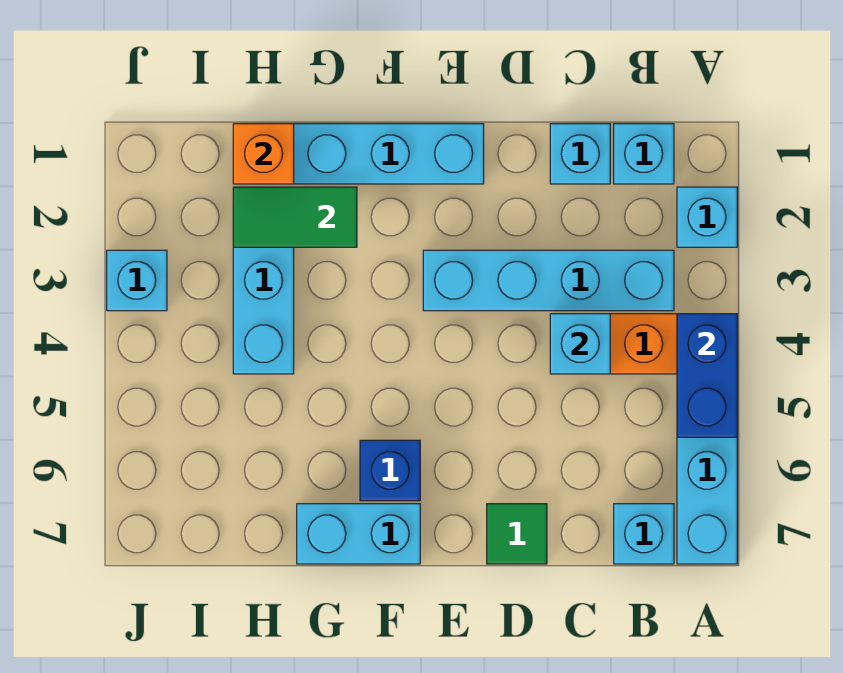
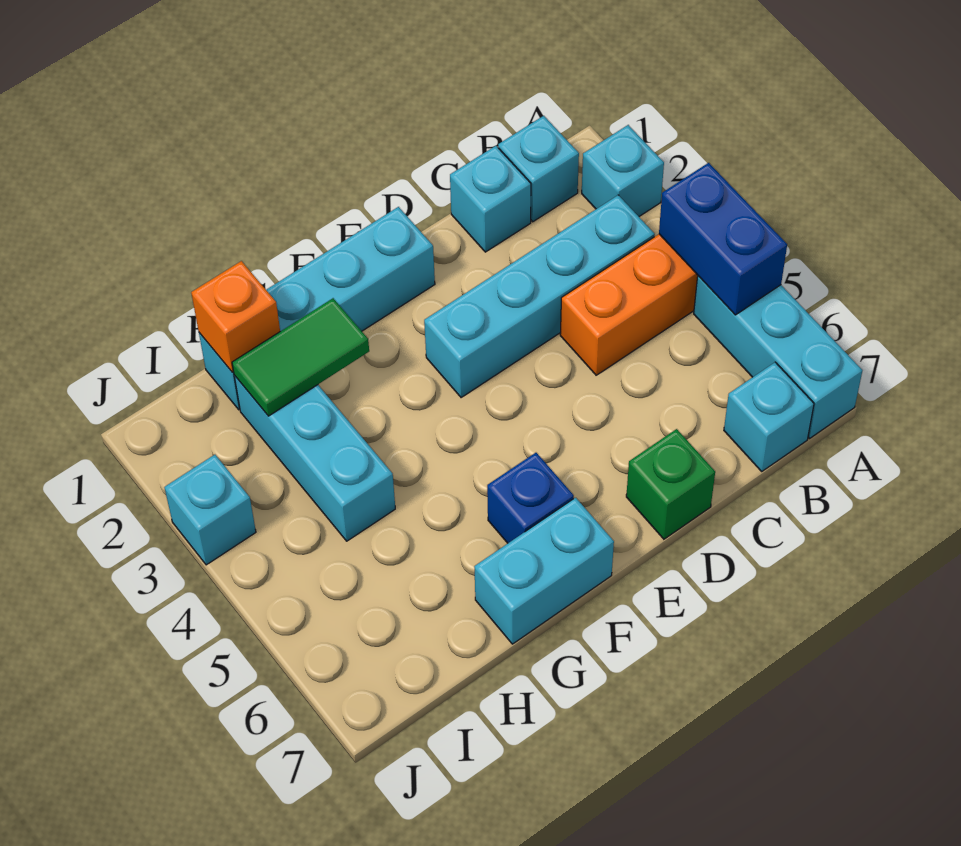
cyan 1x1 brick [550,314,610,374] -> none
green 1x1 tile [487,504,547,564] -> green 1x1 brick [626,429,715,539]

